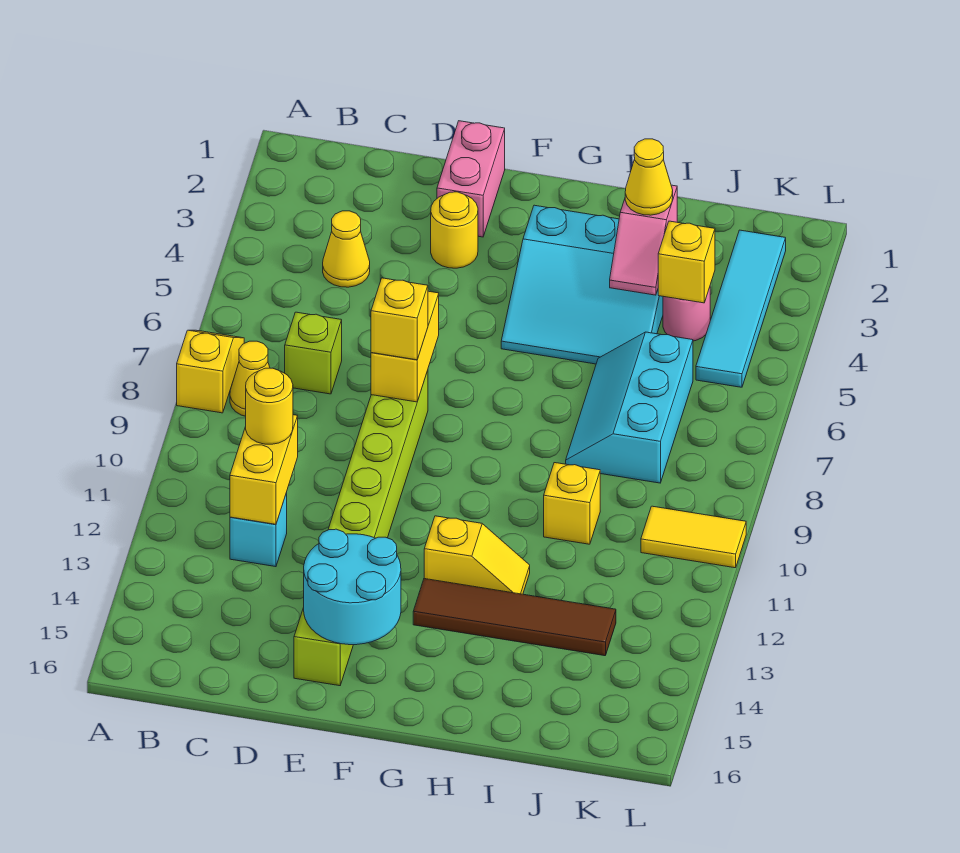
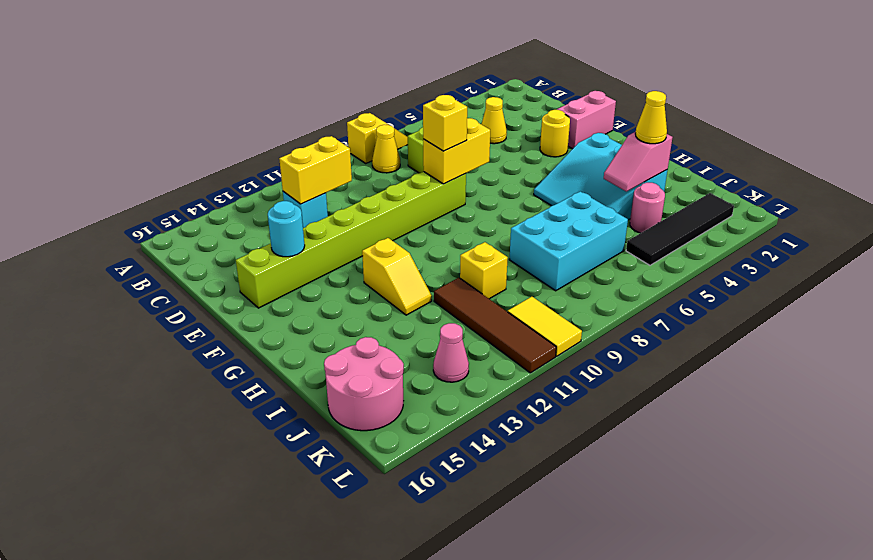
yellow 1x1 round brick [246,368,293,444] -> none
cyan 2x2 round brick [304,529,401,645] -> cyan 1x1 round brick [268,201,305,257]
brown 1x4 tile [413,579,616,656] -> brown 1x4 tile moved to [434,278,556,373]
cyan 2x3 slope [566,332,693,483] -> cyan 2x3 brick [509,191,628,291]
yellow 1x1 brick [658,221,715,303] -> none
none -> pink 2x2 round brick [324,337,404,431]
cyan 1x4 tile [696,230,786,387] -> black 1x4 tile [626,193,734,265]
none -> pink 1x1 cone [433,323,469,382]

